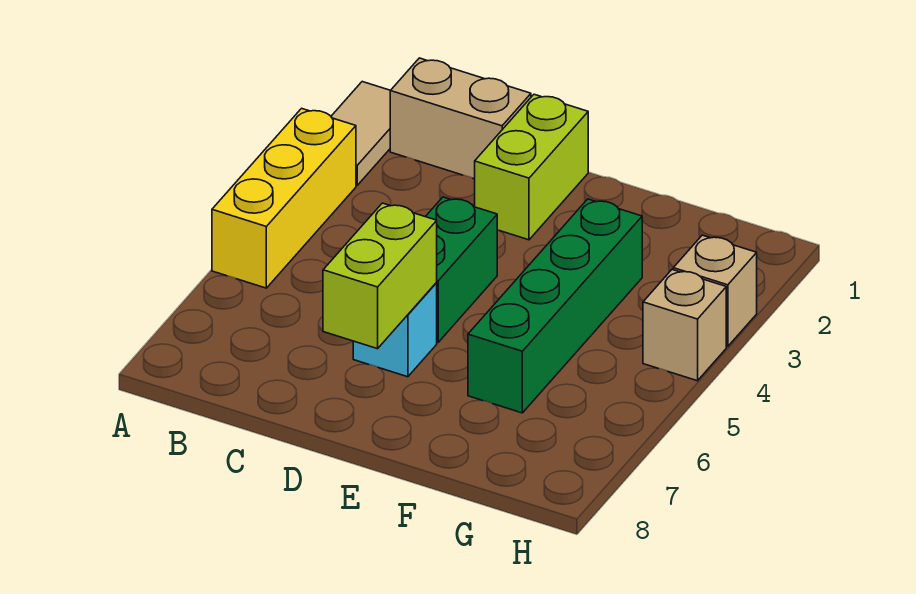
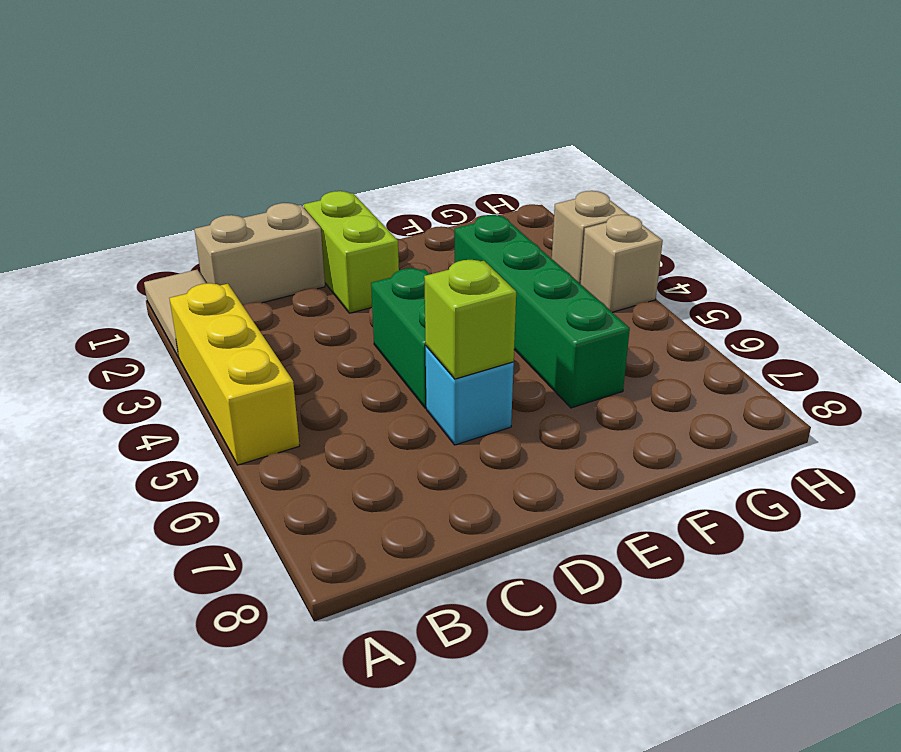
lime 1x2 brick [323,203,437,349] -> lime 1x1 brick [424,260,516,379]

